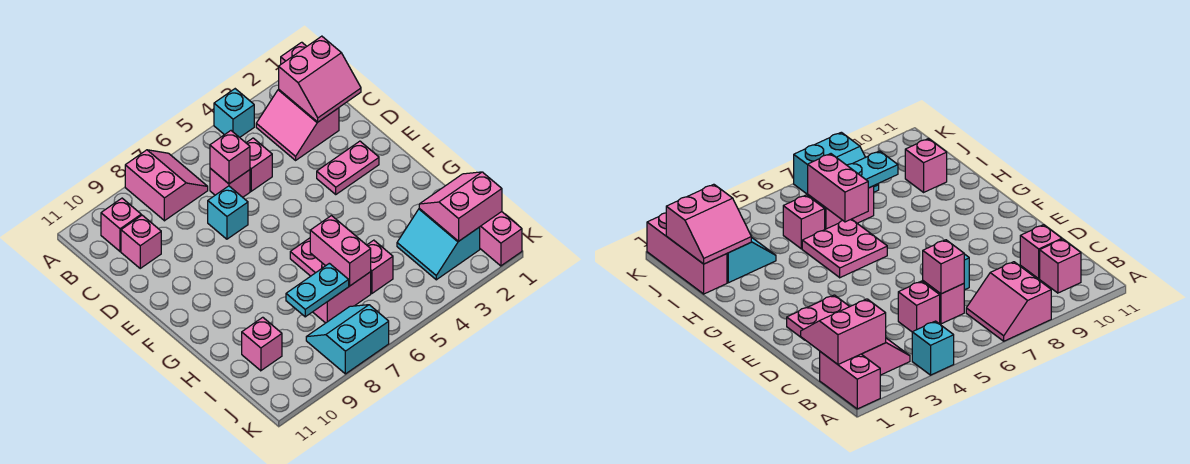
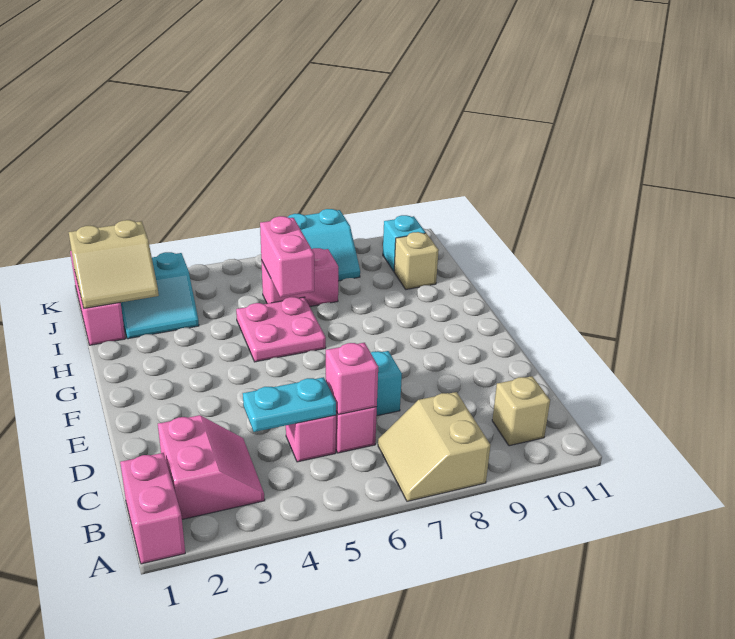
cyan 1x1 brick [214,89,254,137] -> cyan 1x1 brick moved to [383,215,426,271]
pink 2x2 slope [125,150,208,221] -> tan 2x2 slope [378,392,490,501]
pink 2x2 slope [279,36,361,122] -> none
pink 1x1 brick [101,198,141,251] -> tan 1x1 brick [492,376,550,446]
pink 1x1 brick [121,215,161,268] -> none
pink 1x2 plate [317,141,379,194] -> none
pink 2x2 slope [419,172,502,241] -> tan 2x2 slope [69,220,159,308]
cyan 2x2 slope [397,208,480,280] -> cyan 2x2 slope turned to [121,252,199,339]
pink 1x1 brick [367,240,393,294] -> none
cyan 1x2 plate [286,263,349,317] -> cyan 1x2 plate moved to [243,377,336,432]
pink 1x1 brick [242,317,282,371] -> tan 1x1 brick [394,232,439,289]

